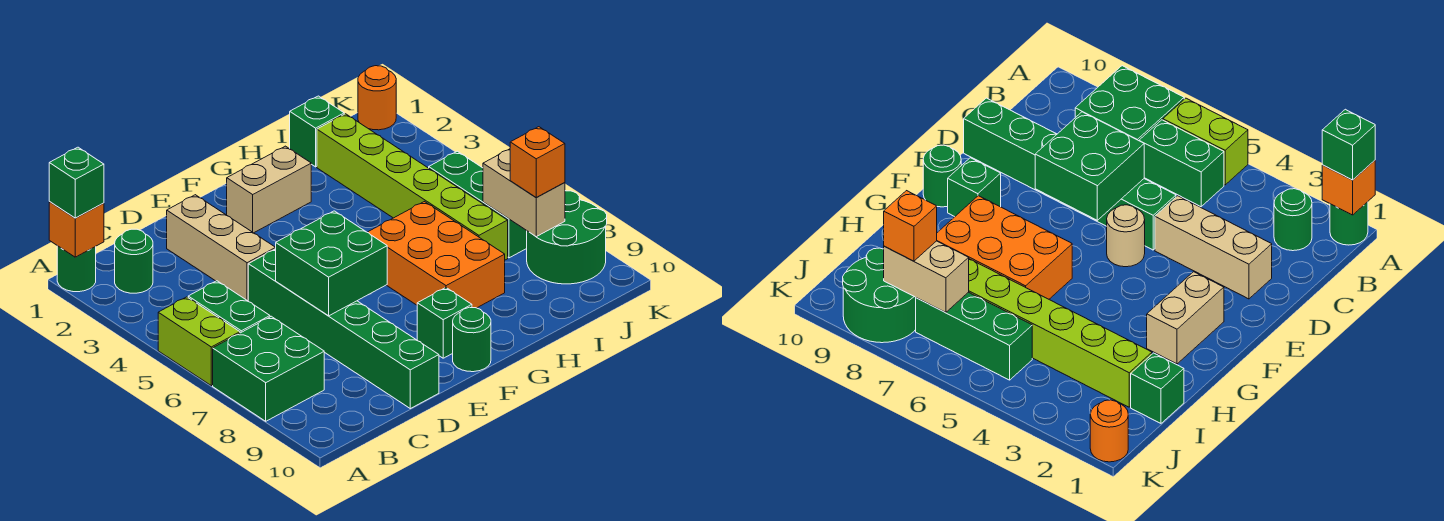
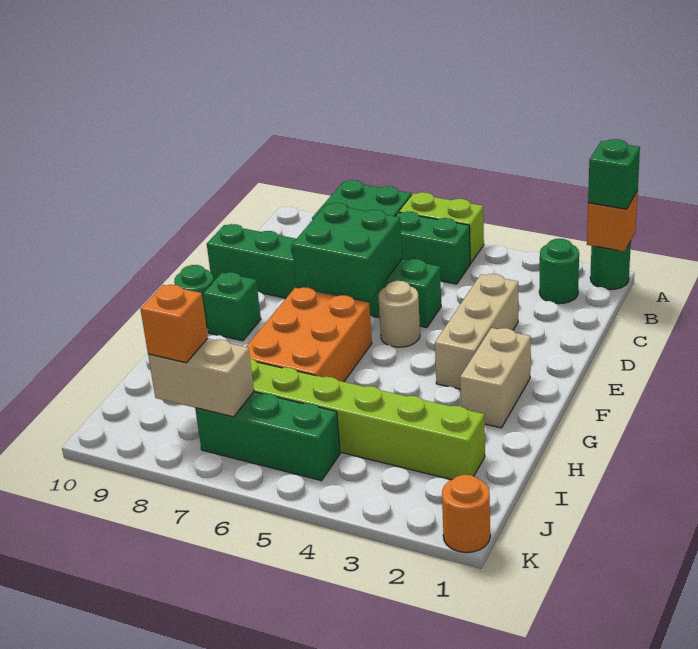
tan 1x3 brick [167,195,276,301] -> tan 1x3 brick turned to [435,274,518,389]
orange 2x3 brick [367,202,505,308] -> orange 2x3 brick turned to [246,287,372,382]
green 1x1 brick [290,96,344,167] -> none
green 2x2 round brick [527,191,607,284] -> none

